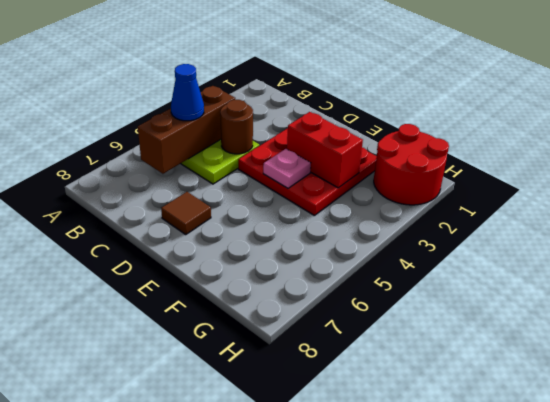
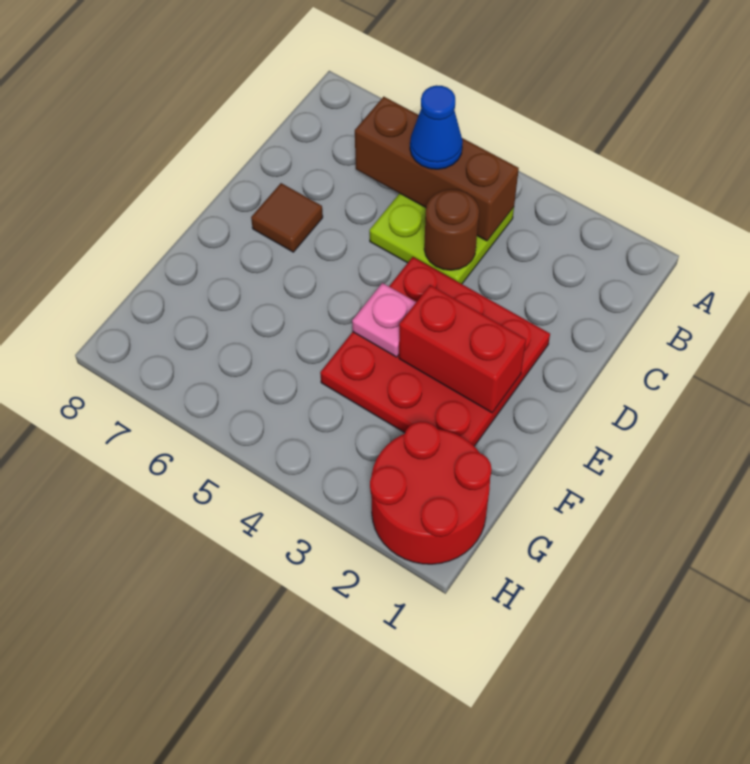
red 1x2 brick [287,112,363,188] -> red 1x2 brick turned to [399,285,526,413]

